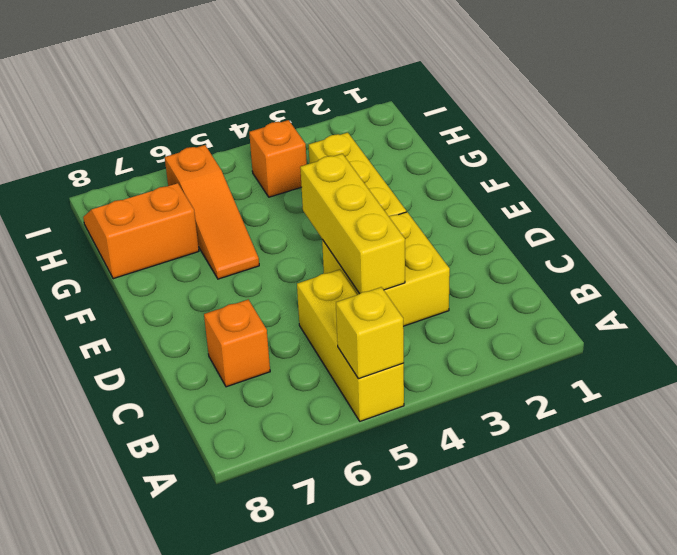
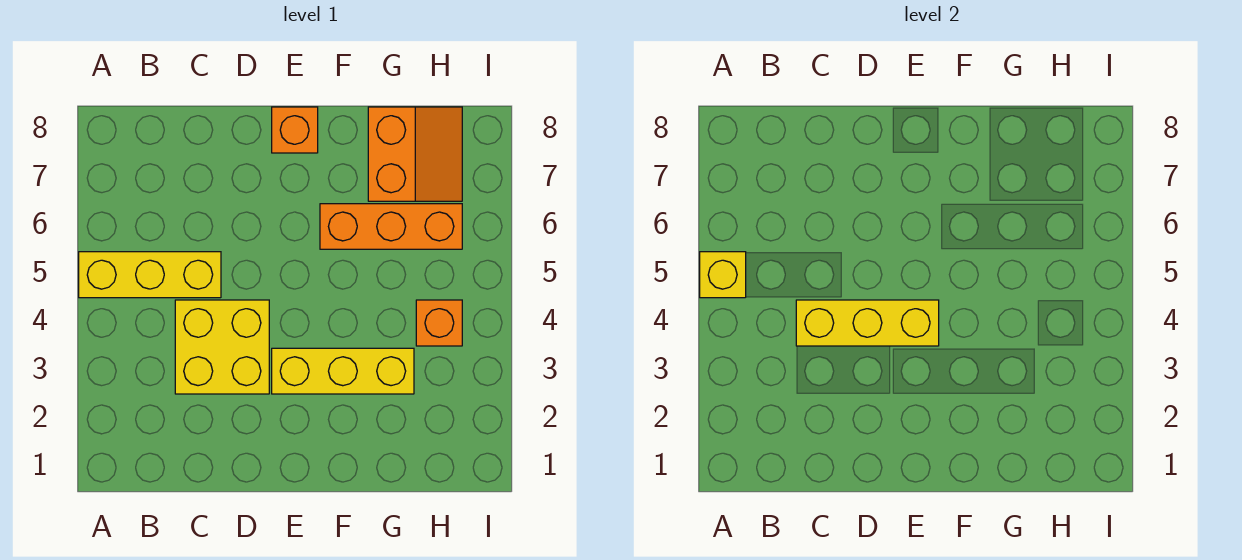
orange 1x1 brick [204,300,270,387] -> orange 1x1 brick moved to [272,107,318,153]
orange 1x3 slope [165,145,259,279] -> orange 1x3 brick [320,204,462,249]

